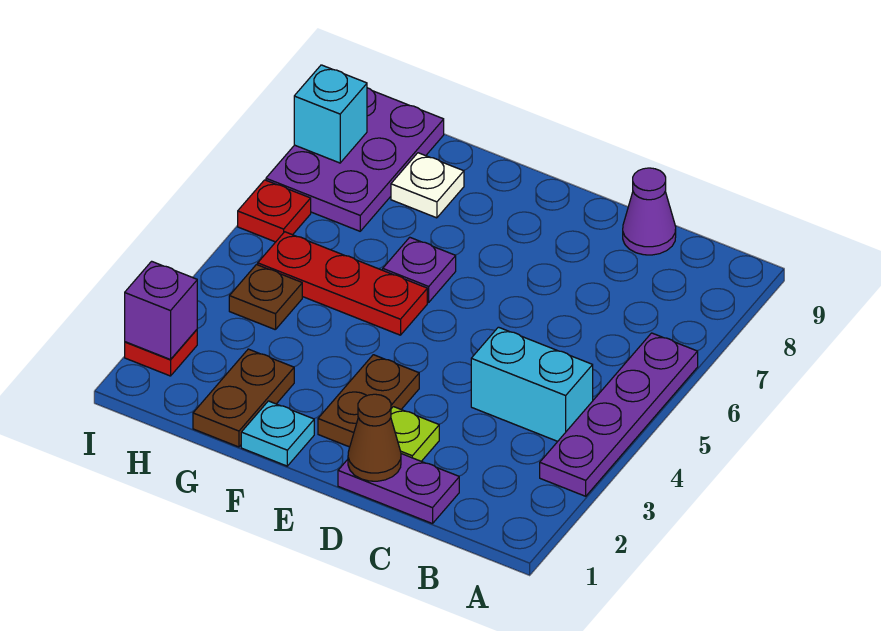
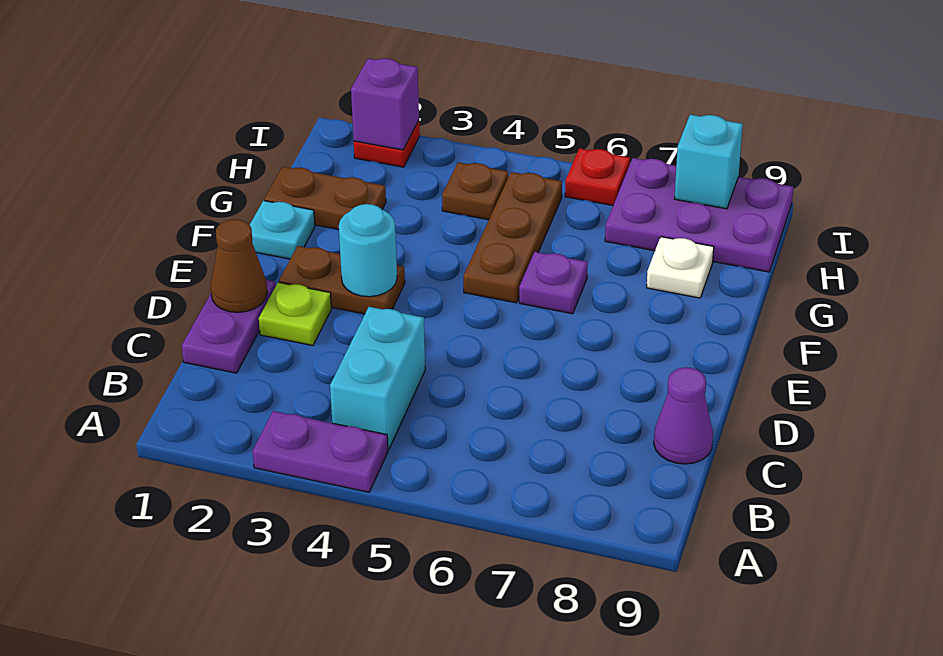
purple 1x4 plate [540,333,698,496] -> purple 1x2 plate [253,411,388,492]
none -> cyan 1x1 round brick [339,204,397,297]
red 1x3 plate [258,232,427,335] -> brown 1x3 plate [463,172,562,303]

